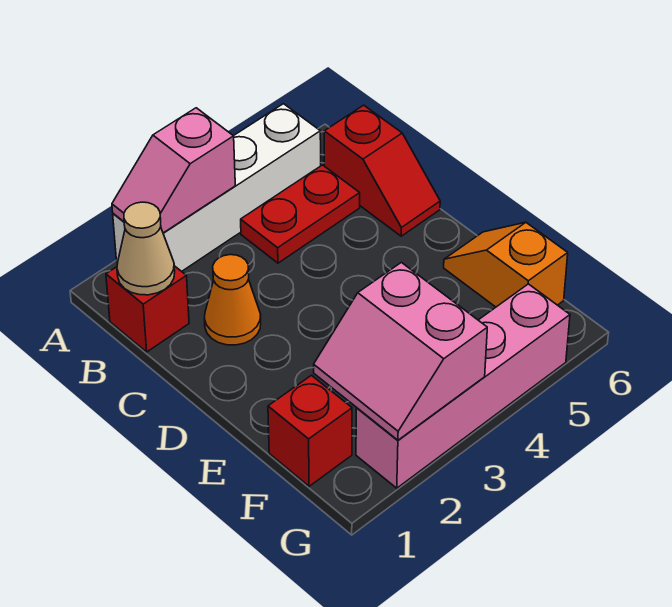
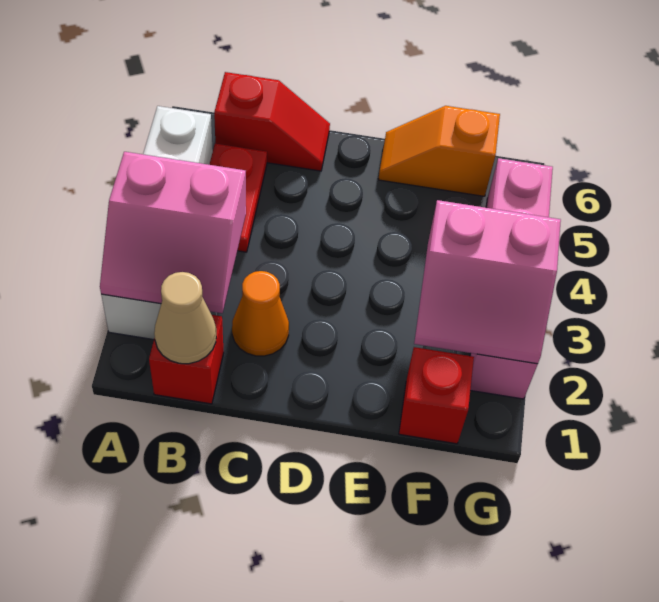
pink 1x2 slope [112,108,235,233] -> pink 2x2 slope [100,152,246,313]

